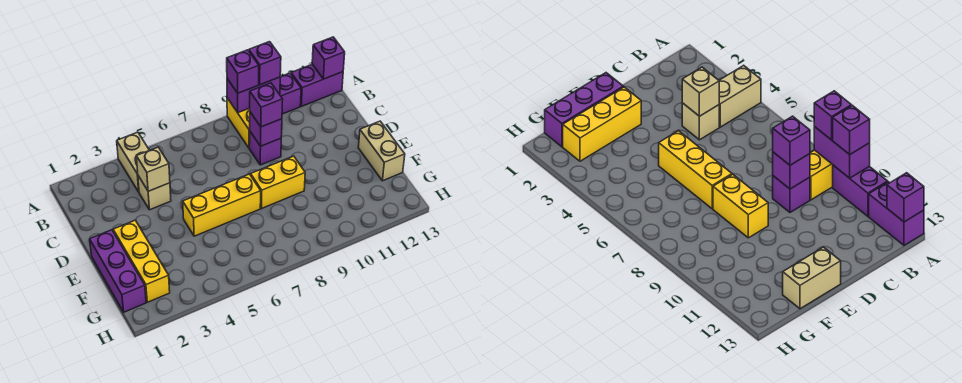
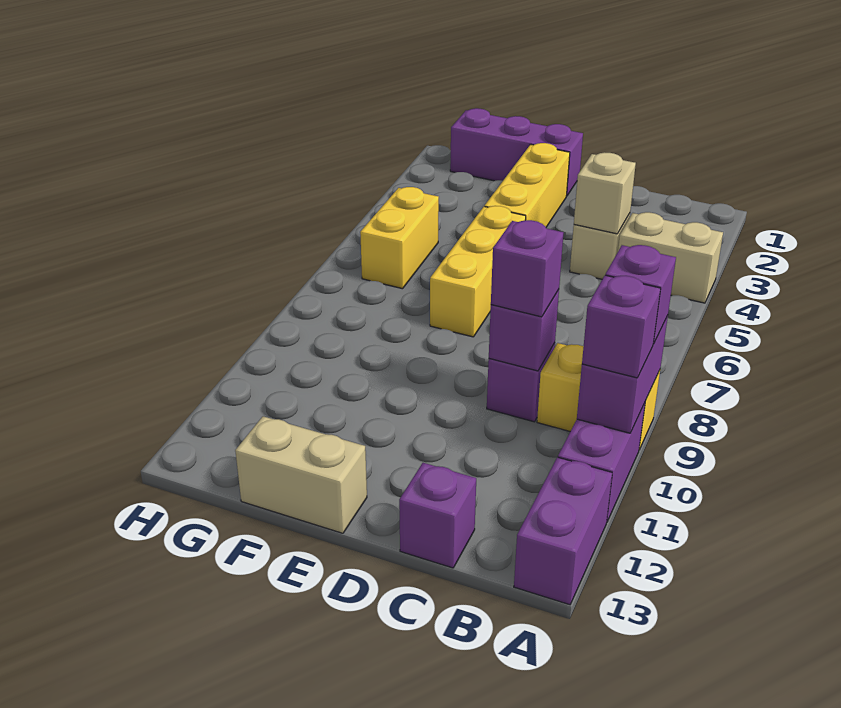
purple 1x1 brick [312,37,345,79] -> purple 1x1 brick moved to [399,463,476,568]
yellow 1x3 brick [113,220,170,302] -> yellow 1x3 brick turned to [485,143,570,227]
yellow 1x2 brick [251,156,305,209] -> yellow 1x2 brick moved to [360,187,439,289]

